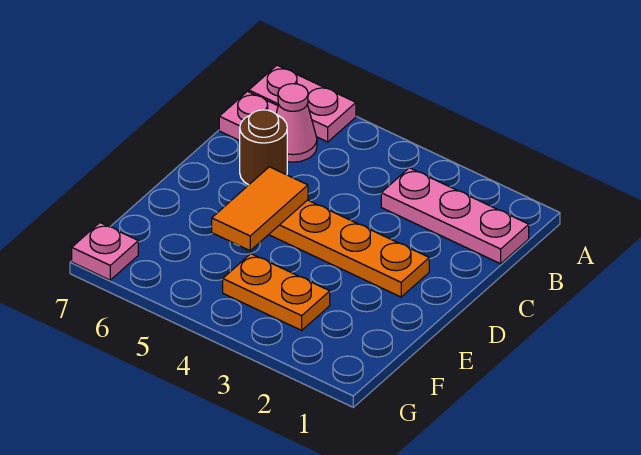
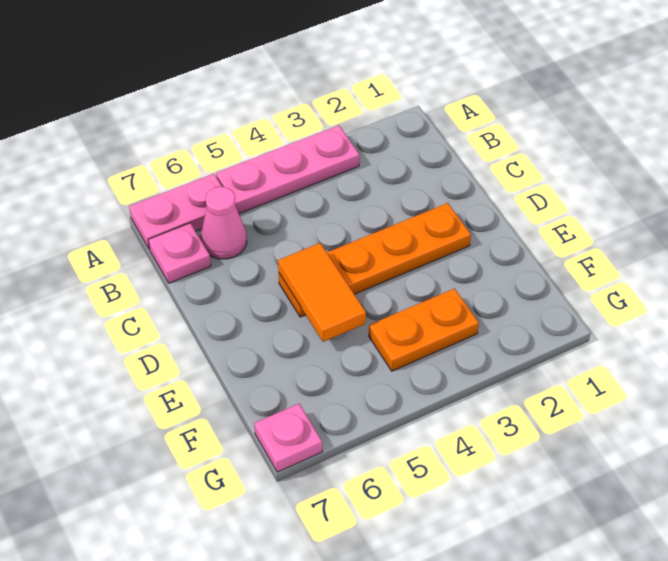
pink 1x3 plate [381,168,529,264] -> pink 1x3 plate moved to [216,125,360,214]
brown 1x1 round brick [240,110,287,185] -> none

